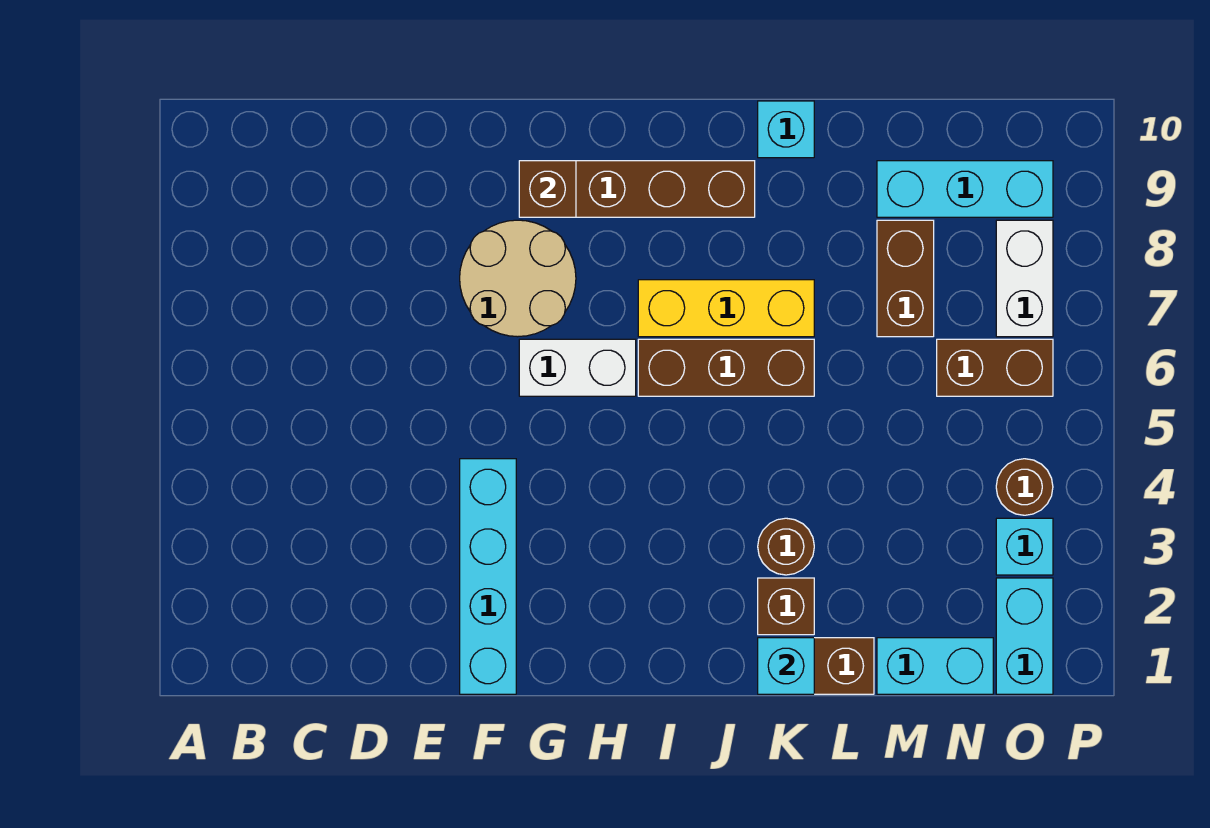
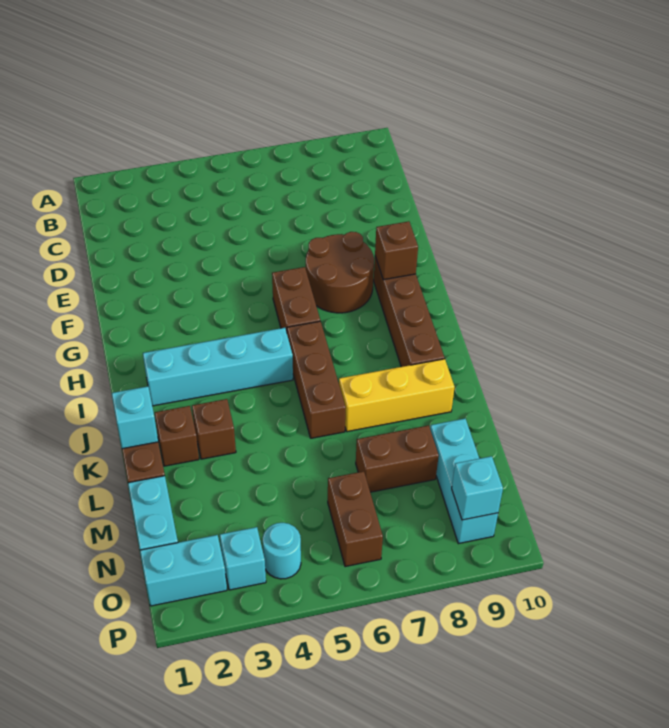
cyan 1x4 brick [460,459,516,694] -> cyan 1x4 brick moved to [143,328,293,406]
tan 2x2 round brick [460,220,576,337] -> brown 2x2 round brick [306,232,374,313]
white 1x2 brick [519,339,636,396] -> brown 1x2 brick [272,267,320,332]
yellow 1x3 brick [638,280,814,337] -> yellow 1x3 brick turned to [339,359,455,432]
brown 1x1 round brick [758,518,814,575] -> brown 1x1 brick [192,399,236,459]
cyan 1x1 brick [758,101,814,158] -> cyan 1x1 brick moved to [452,456,503,520]
brown 1x1 round brick [996,459,1053,515] -> cyan 1x1 round brick [263,523,301,579]
white 1x2 brick [996,220,1053,337] -> none

